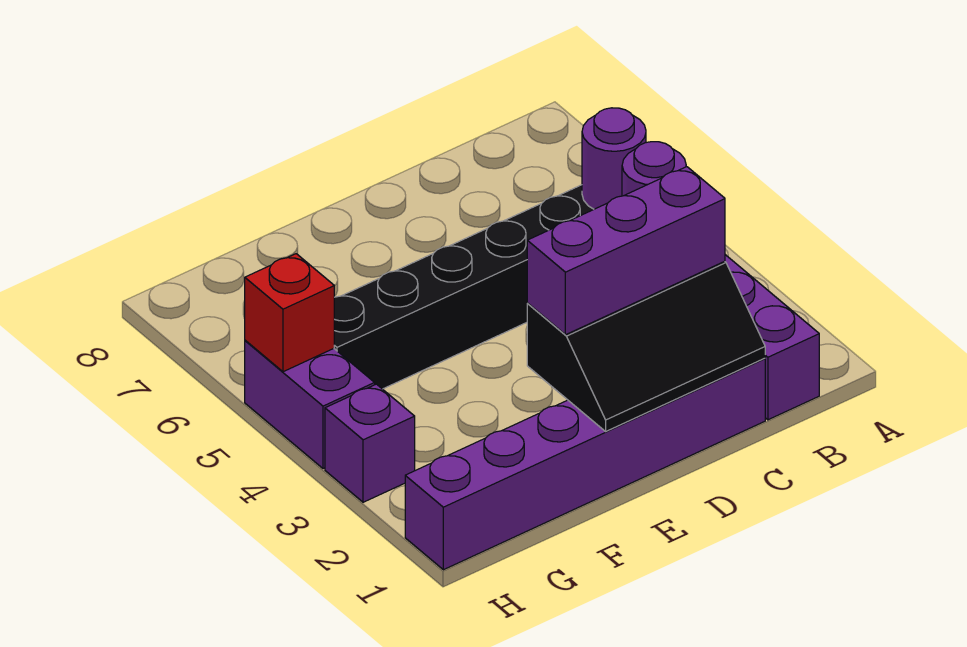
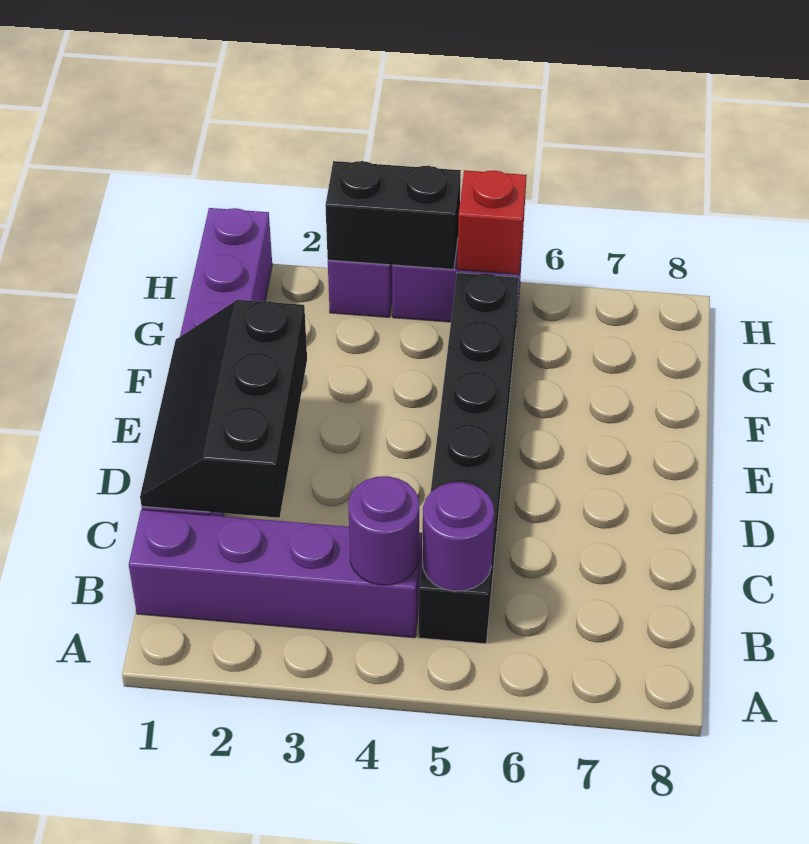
purple 1x3 brick [527,167,725,335] -> none
none -> black 1x2 brick [325,161,461,269]

